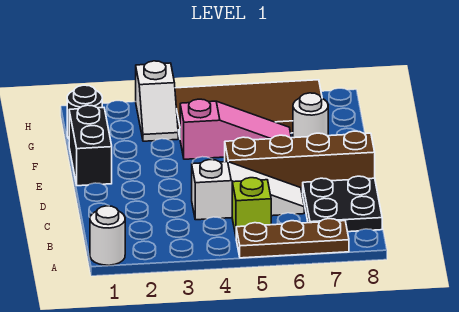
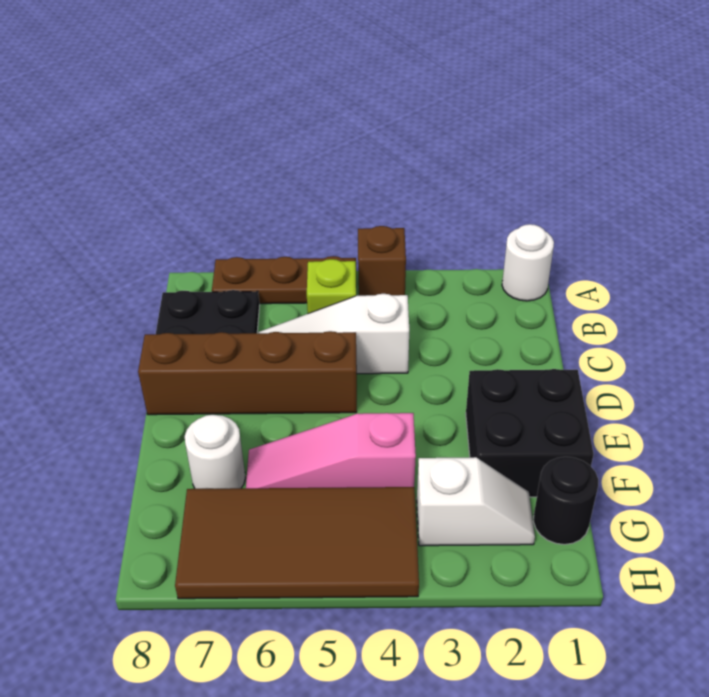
none -> brown 1x1 brick [358,226,406,296]
black 1x2 brick [69,105,112,186] -> black 2x2 brick [466,369,594,497]
white 1x2 slope [136,61,178,141] -> white 1x2 slope turned to [417,457,535,546]

